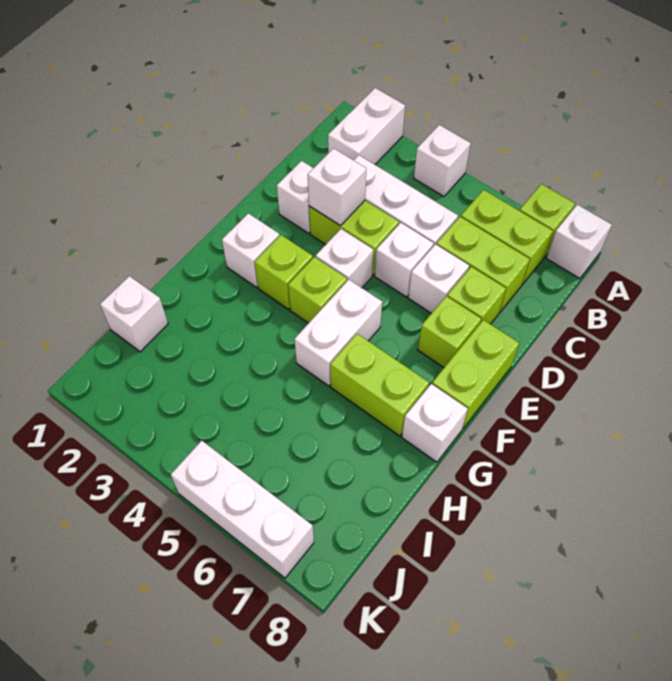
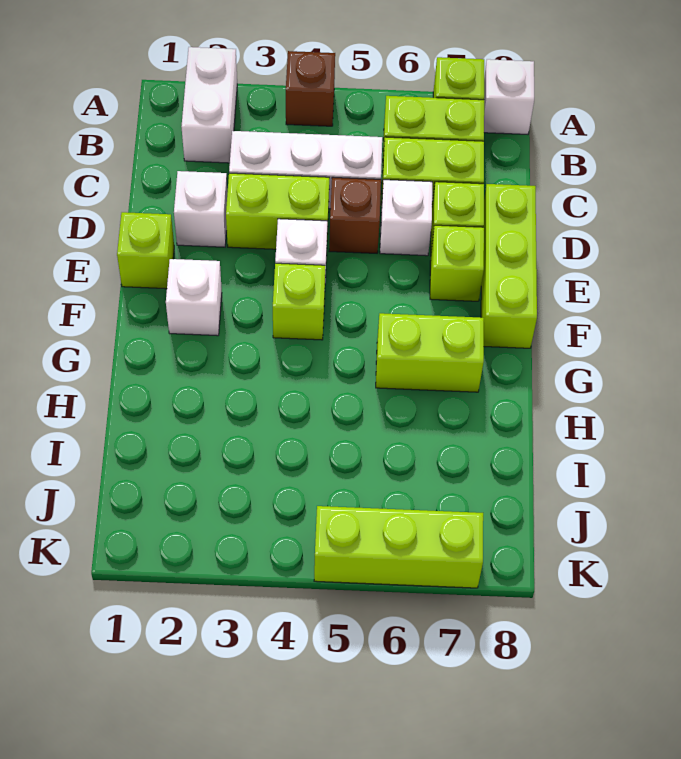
white 1x1 brick [414,125,471,196] -> brown 1x1 brick [286,51,335,126]
white 1x1 brick [308,148,366,226] -> none
white 1x1 brick [375,223,434,297] -> brown 1x1 brick [329,177,381,253]
lime 1x2 brick [432,320,519,429] -> lime 1x3 brick [481,184,537,348]
lime 1x1 brick [255,235,313,310] -> lime 1x1 brick moved to [117,212,174,289]
white 1x2 brick [295,280,382,386] -> none
white 1x1 brick [402,384,468,462] -> none
white 1x1 brick [100,276,168,352] -> none
white 1x3 brick [171,441,314,578] -> lime 1x3 brick [314,506,483,588]

